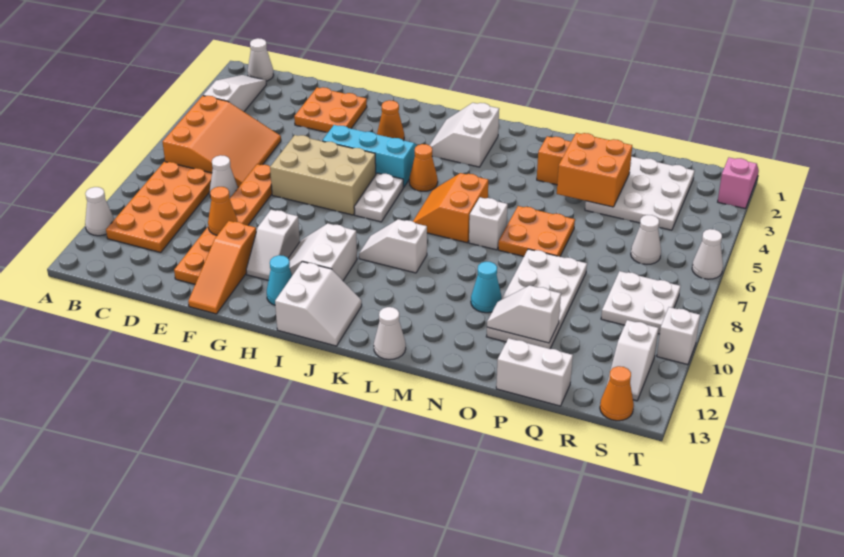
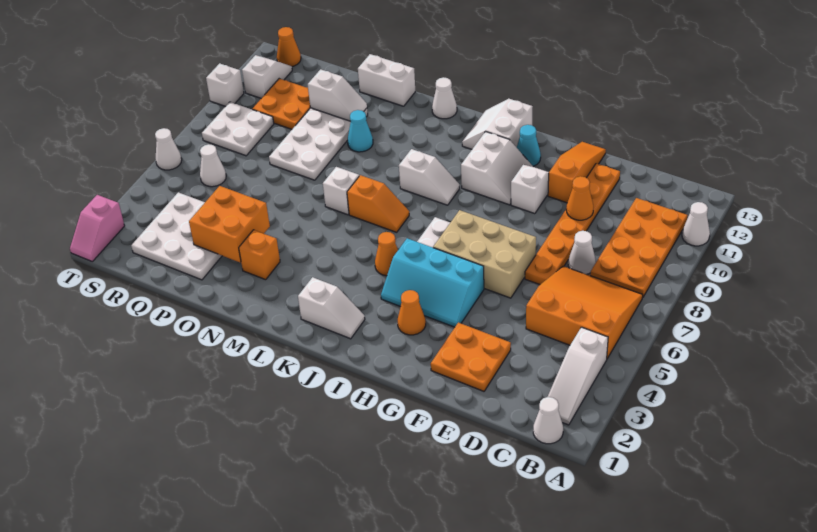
orange 3x3 slope [163,96,281,187] -> orange 3x3 slope turned to [526,266,643,358]
white 2x2 slope [430,103,499,167] -> white 1x2 slope [298,277,365,339]
orange 2x2 slope [413,173,488,243] -> orange 1x2 slope [347,175,409,232]
orange 2x2 plate [498,206,575,257] -> orange 2x2 plate moved to [252,79,310,129]
white 1x2 brick [496,338,573,406] -> white 1x2 brick moved to [358,54,415,106]

